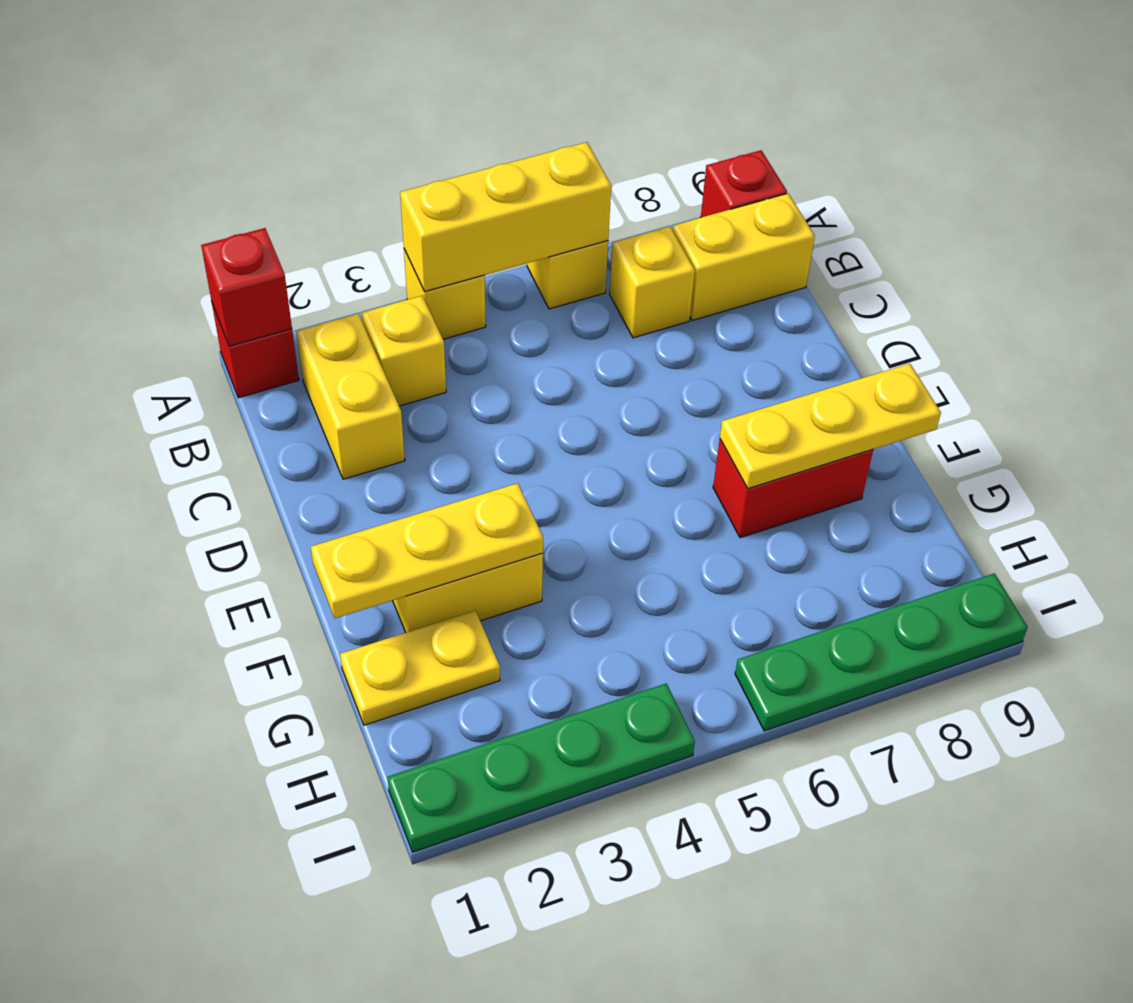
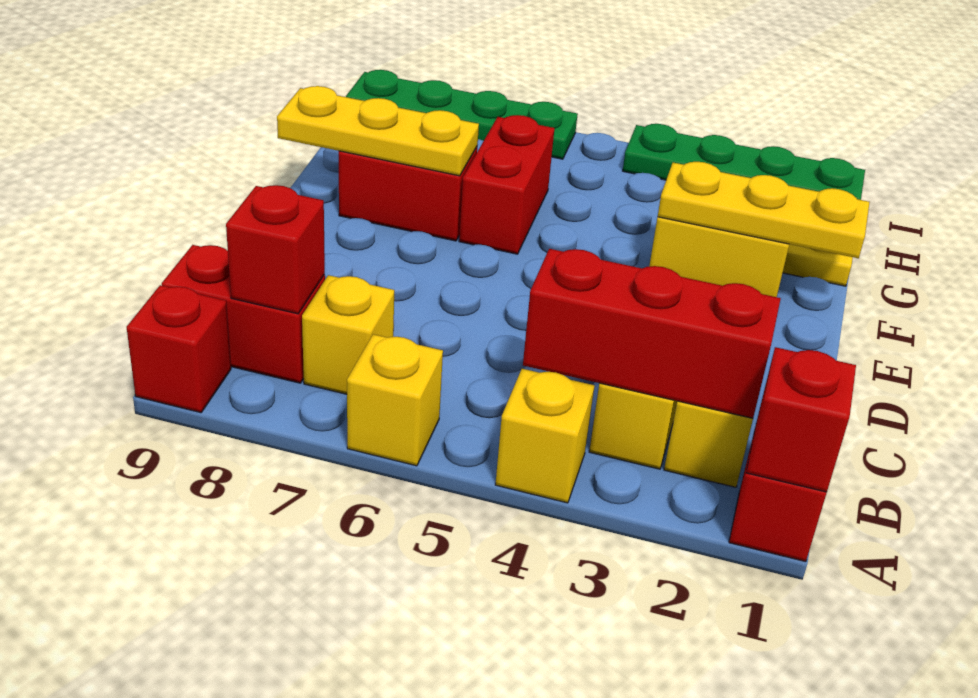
yellow 1x3 brick [400,142,611,292] -> none
none -> red 1x3 brick [523,249,781,418]
yellow 1x2 brick [672,193,815,320] -> red 1x2 brick [162,245,325,383]
none -> red 1x1 brick [226,185,325,314]
none -> red 1x2 brick [459,115,554,254]

